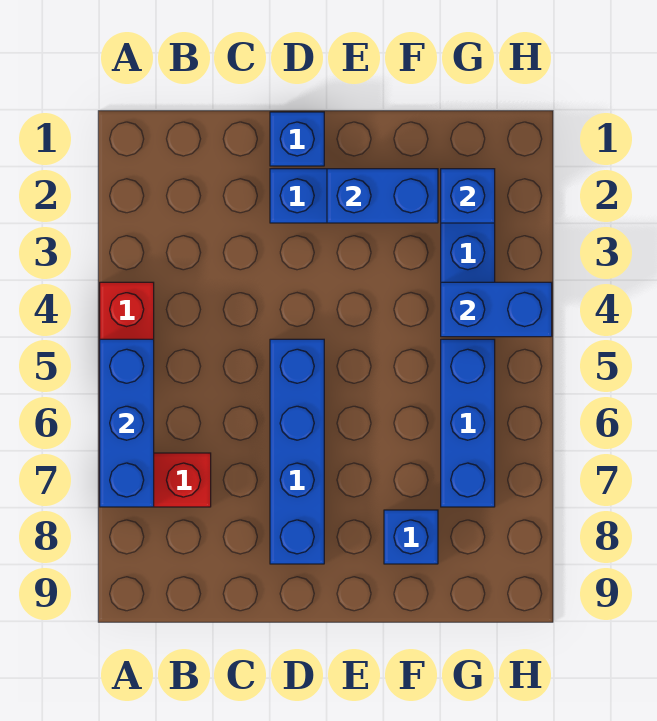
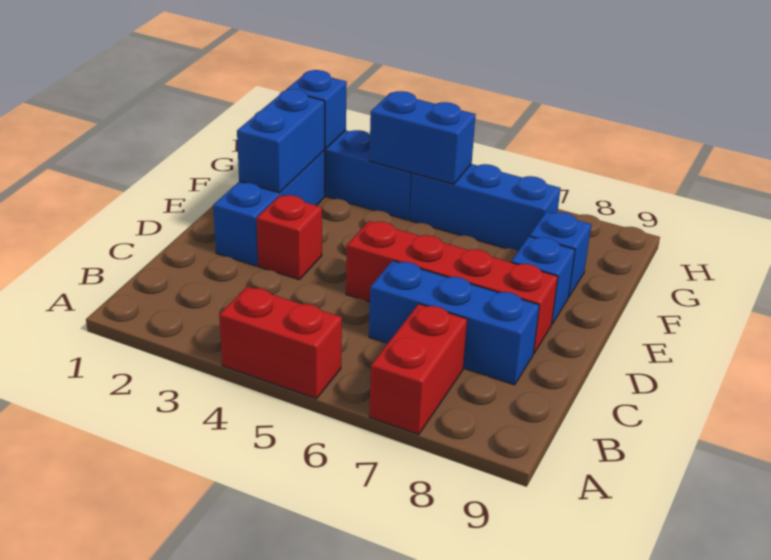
blue 1x3 brick [100,339,154,507] -> blue 1x3 brick moved to [369,261,539,385]
blue 1x1 brick [270,112,324,166] -> blue 1x1 brick moved to [511,236,575,325]
none -> red 1x1 brick [257,195,322,279]
blue 1x4 brick [270,339,324,564] -> red 1x4 brick [346,221,558,354]
blue 1x2 brick [441,282,552,337] -> blue 1x2 brick turned to [369,91,476,184]

